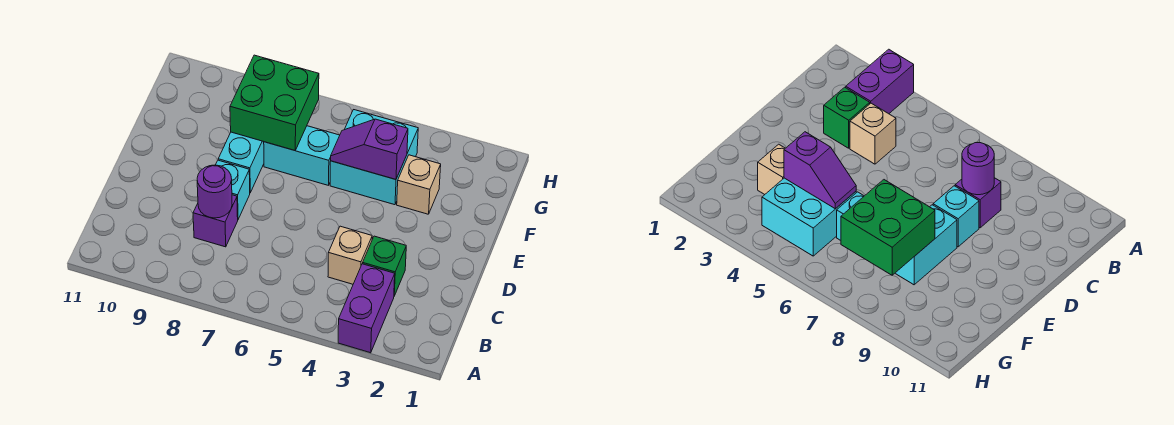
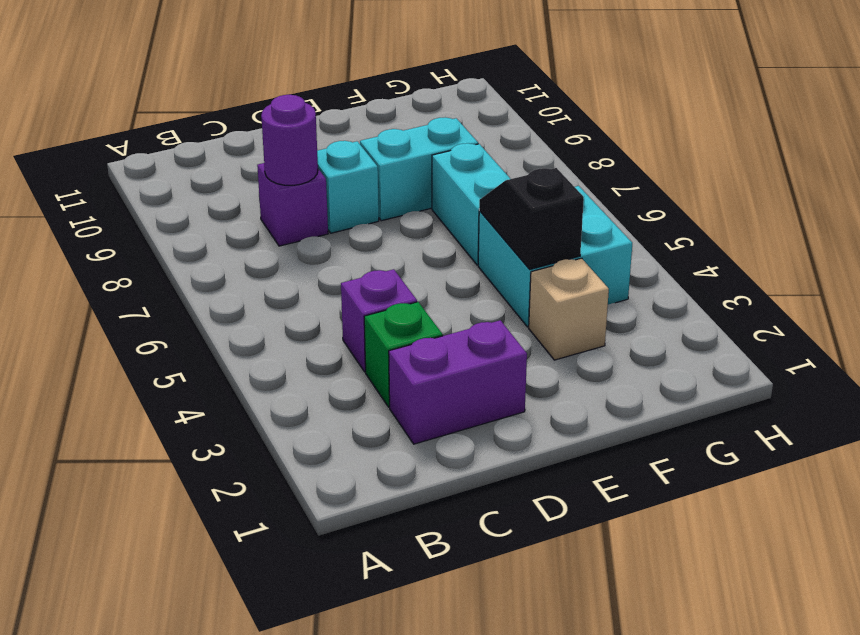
purple 1x2 brick [338,264,395,353] -> purple 1x2 brick moved to [389,320,527,444]
tan 1x1 brick [328,226,372,284] -> purple 1x1 brick [341,269,417,372]
purple 1x2 slope [331,119,408,179] -> black 1x2 slope [479,168,584,269]
green 2x2 brick [230,55,319,150] -> none

